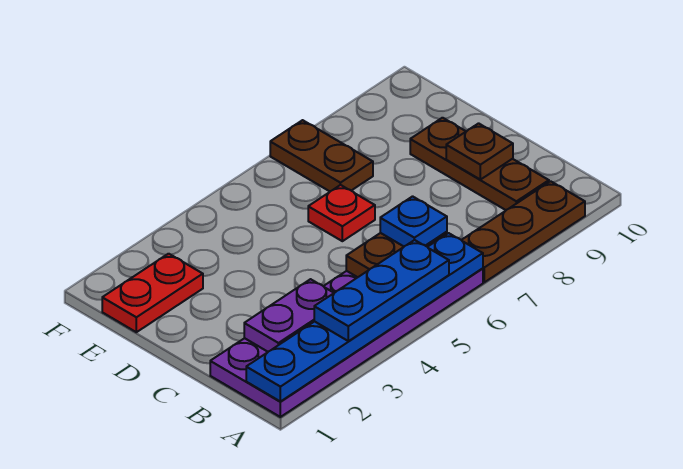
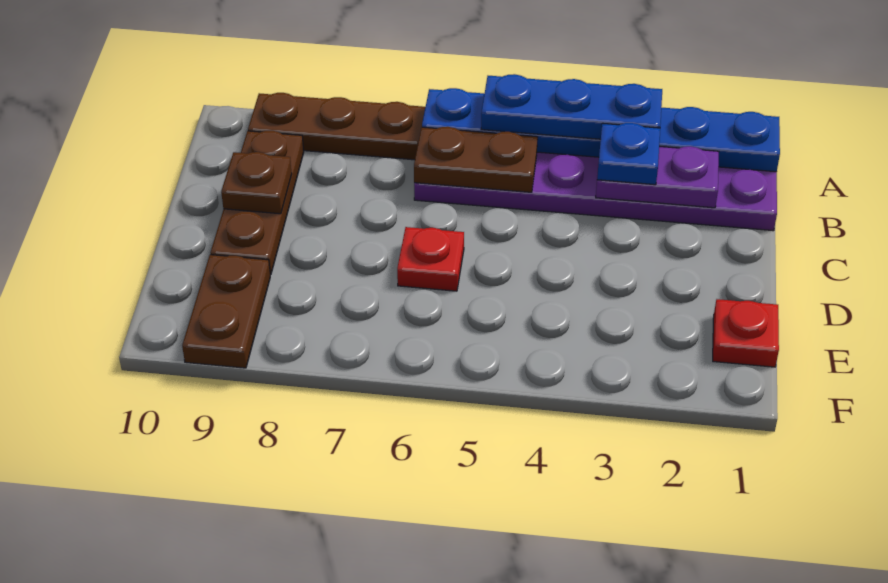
blue 1x1 plate [380,196,447,246] -> blue 1x1 plate moved to [597,123,660,185]
red 1x2 plate [102,254,203,332] -> red 1x1 plate [713,299,779,367]
brown 1x2 plate [270,120,373,191] -> brown 1x2 plate moved to [182,255,270,368]

